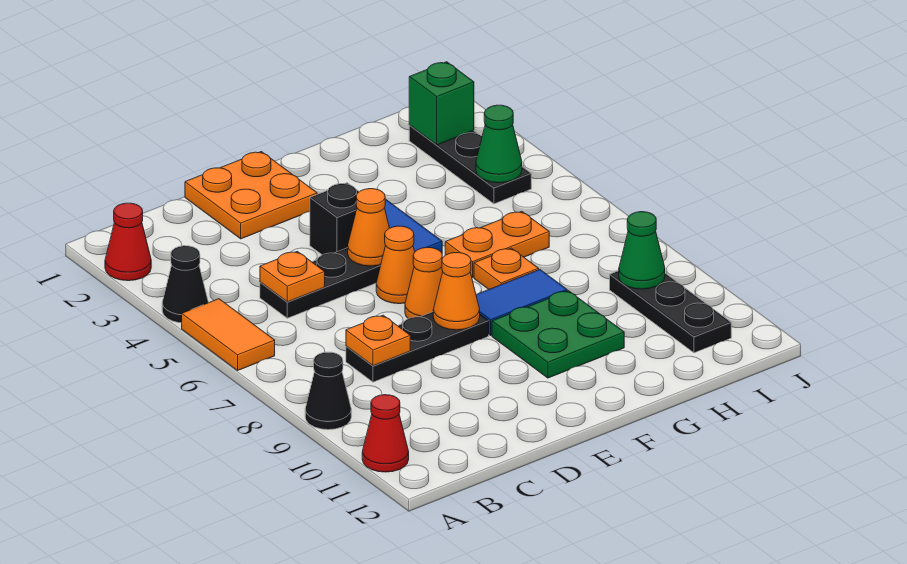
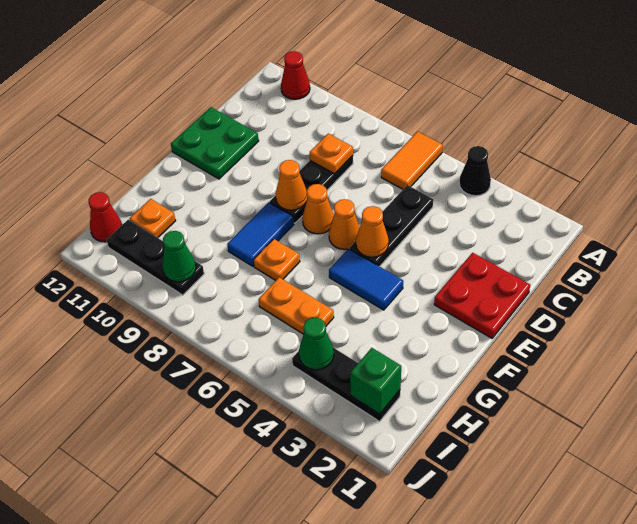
red 1x1 cone [105,203,151,281] -> red 1x1 cone moved to [89,192,122,242]
orange 1x2 tile [182,299,275,370] -> orange 1x2 tile turned to [381,131,443,189]
black 1x1 cone [305,352,351,430] -> none
orange 1x1 plate [260,251,325,302] -> orange 1x1 plate moved to [130,199,176,238]
orange 2x2 plate [185,152,317,239] -> red 2x2 plate [434,253,530,338]
black 1x1 brick [310,183,359,255] -> none
green 2x2 plate [492,291,624,378] -> green 2x2 plate moved to [171,107,259,179]
orange 1x2 plate [445,211,549,277] -> orange 1x2 plate turned to [259,277,334,334]

